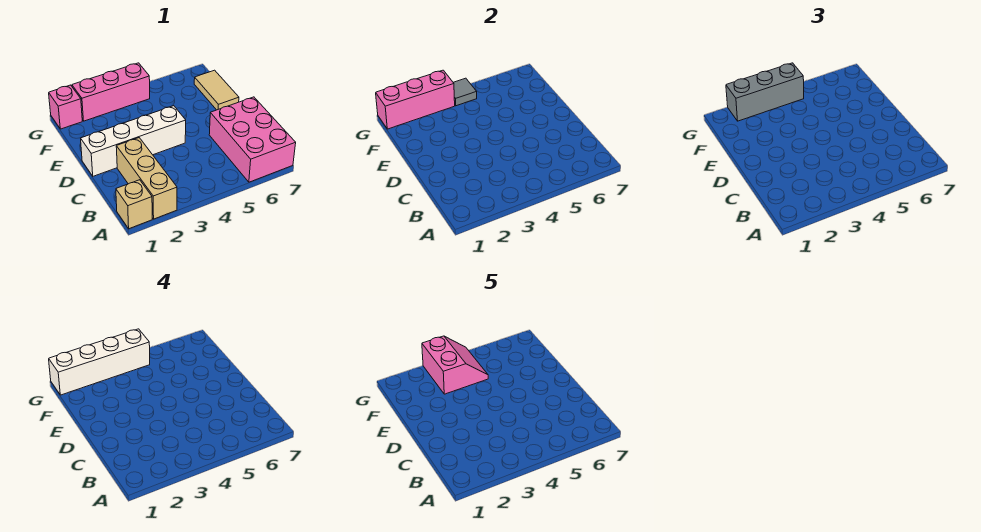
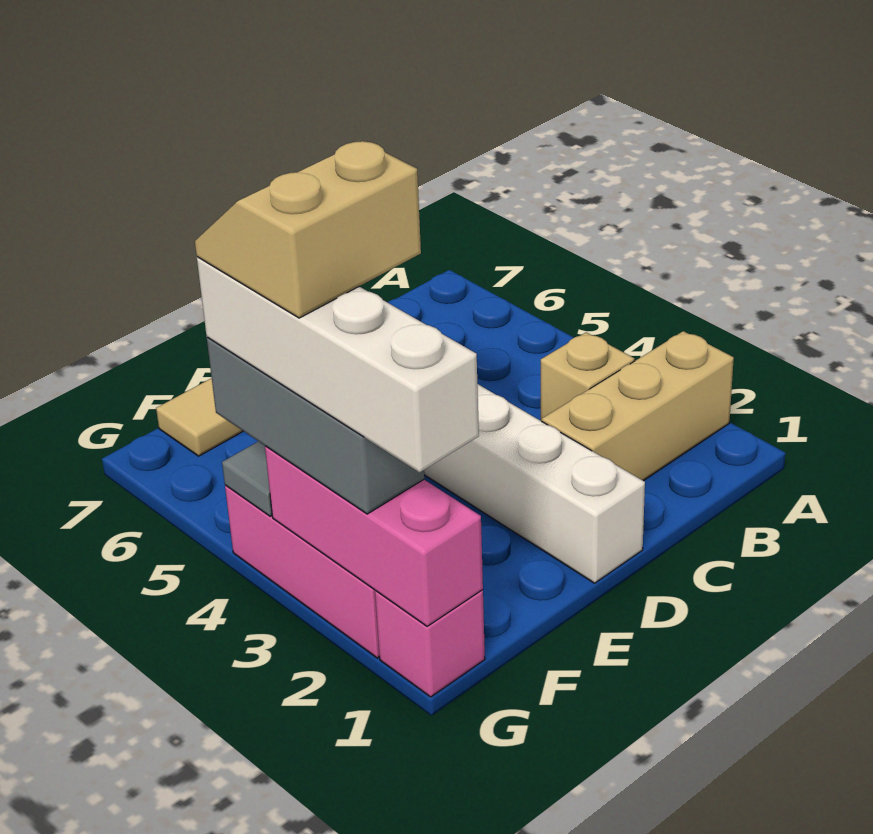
tan 1x1 brick [116,180,152,229] -> tan 1x1 brick moved to [541,332,635,421]
pink 2x3 brick [209,97,296,182] -> none
pink 2x2 slope [422,336,488,394] -> tan 2x2 slope [195,141,421,318]

